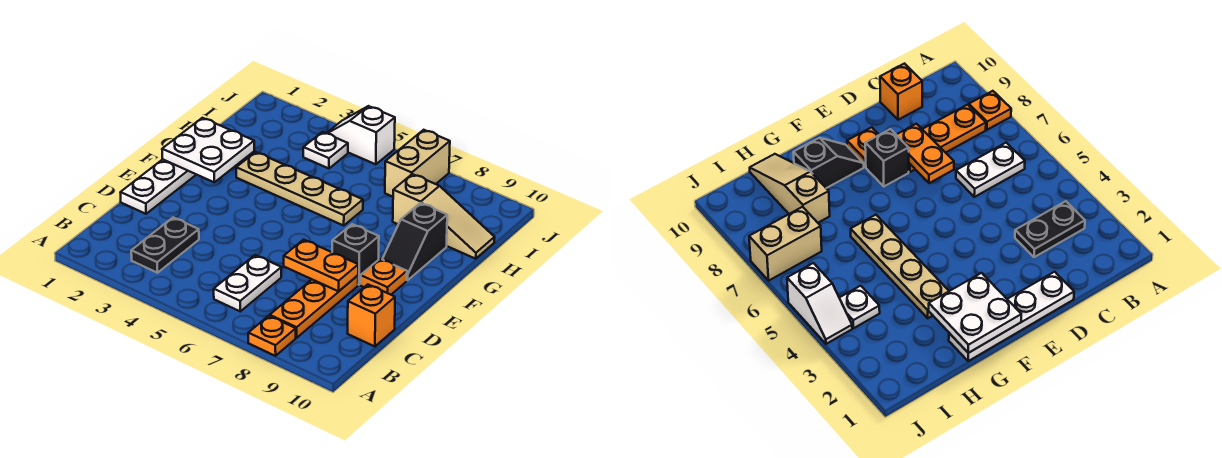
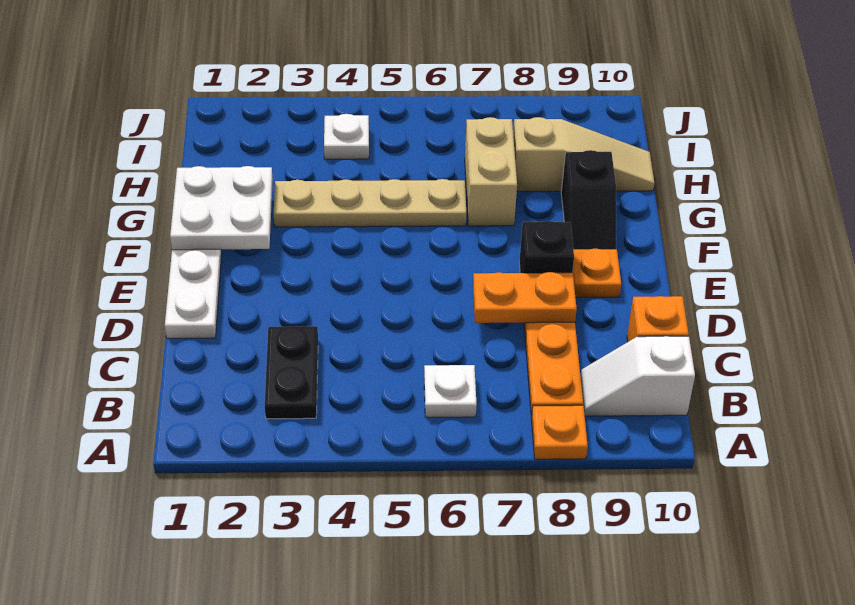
white 1x2 plate [214,255,281,311] -> white 1x1 plate [424,365,477,417]
tan 1x2 brick [385,130,450,197] -> tan 1x2 brick moved to [465,117,517,226]
white 1x2 slope [327,106,395,164] -> white 1x2 slope moved to [580,336,695,416]

